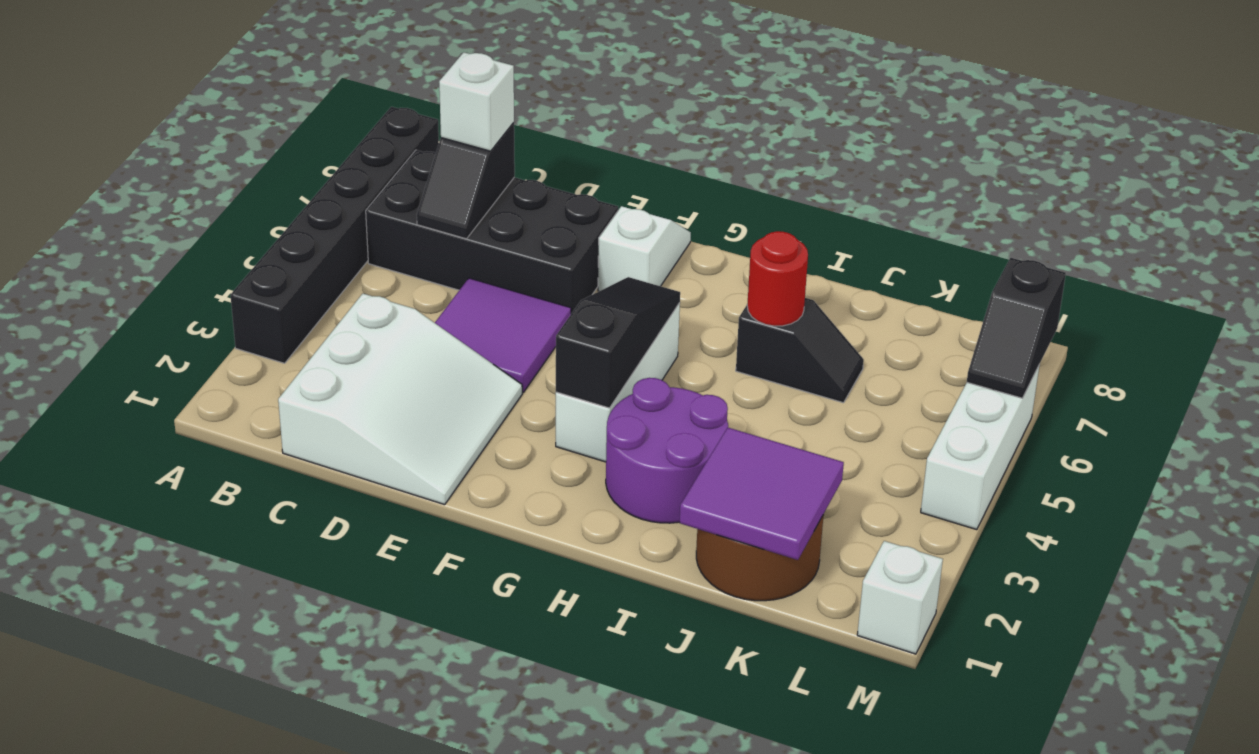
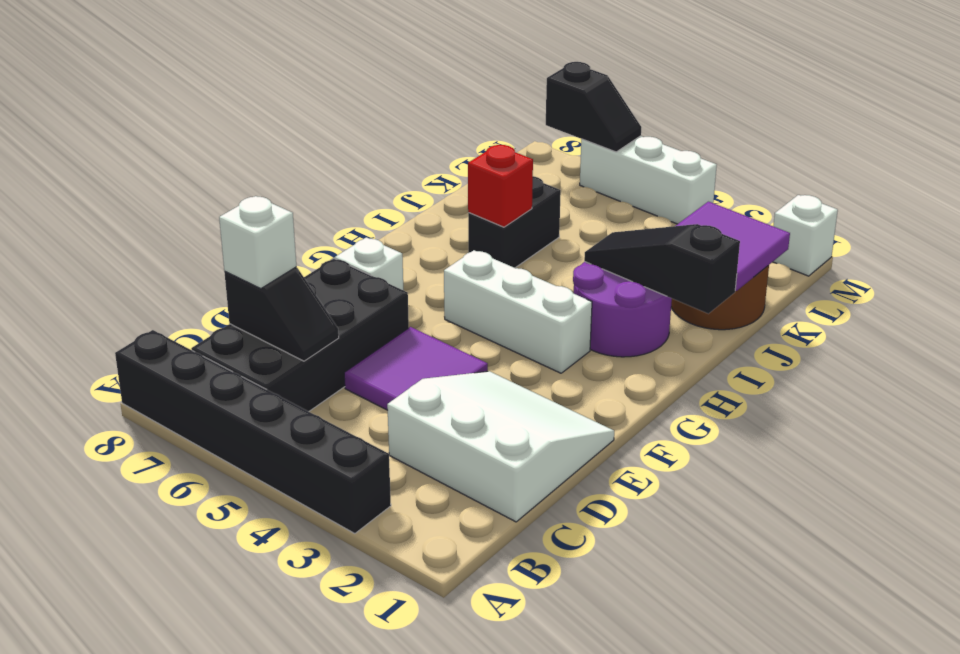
black 1x3 slope [556,277,680,408] -> black 1x3 slope moved to [584,224,740,314]
black 1x2 slope [736,298,864,403] -> black 1x2 brick [468,176,561,268]
red 1x1 round brick [747,231,808,326] -> red 1x1 brick [468,145,533,227]

